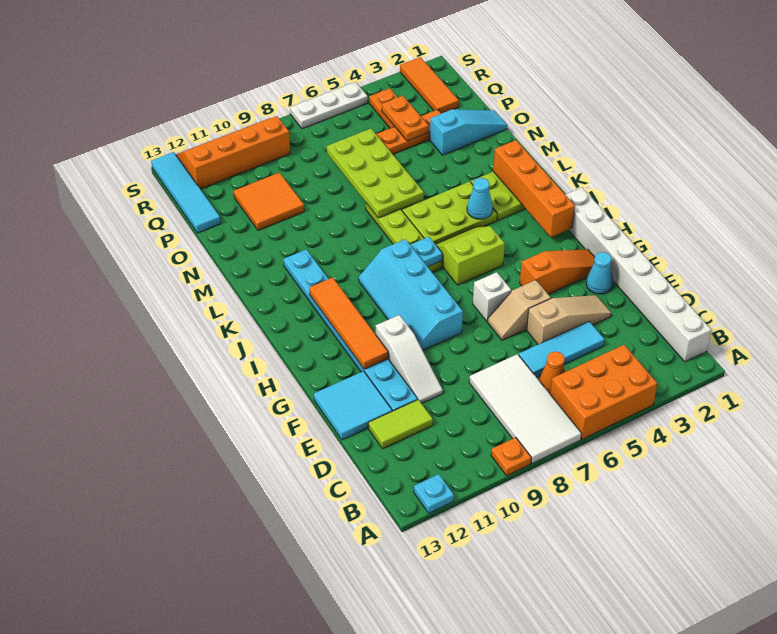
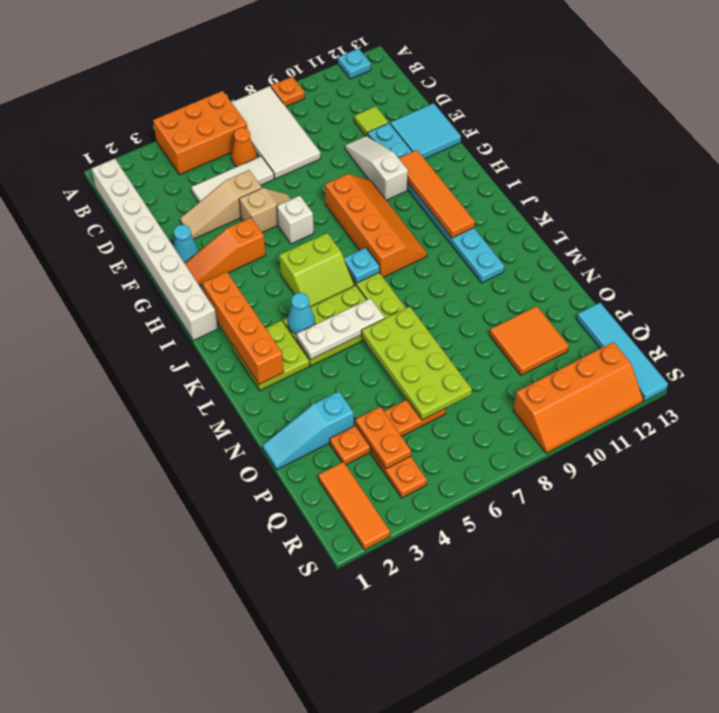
cyan 1x3 tile [519,322,605,377] -> white 1x3 tile [191,156,274,203]
lime 1x2 tile [368,400,433,449] -> lime 1x1 tile [354,106,389,136]
cyan 2x4 slope [359,239,463,350] -> orange 2x4 slope [325,174,427,277]
white 1x3 plate [290,82,368,129] -> white 1x3 plate moved to [297,298,385,359]

